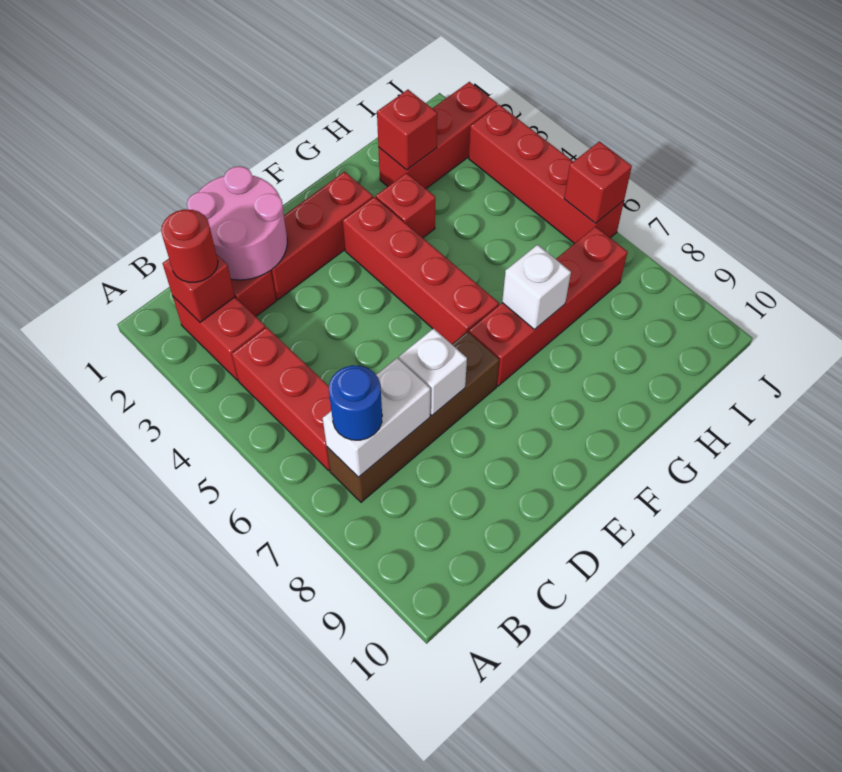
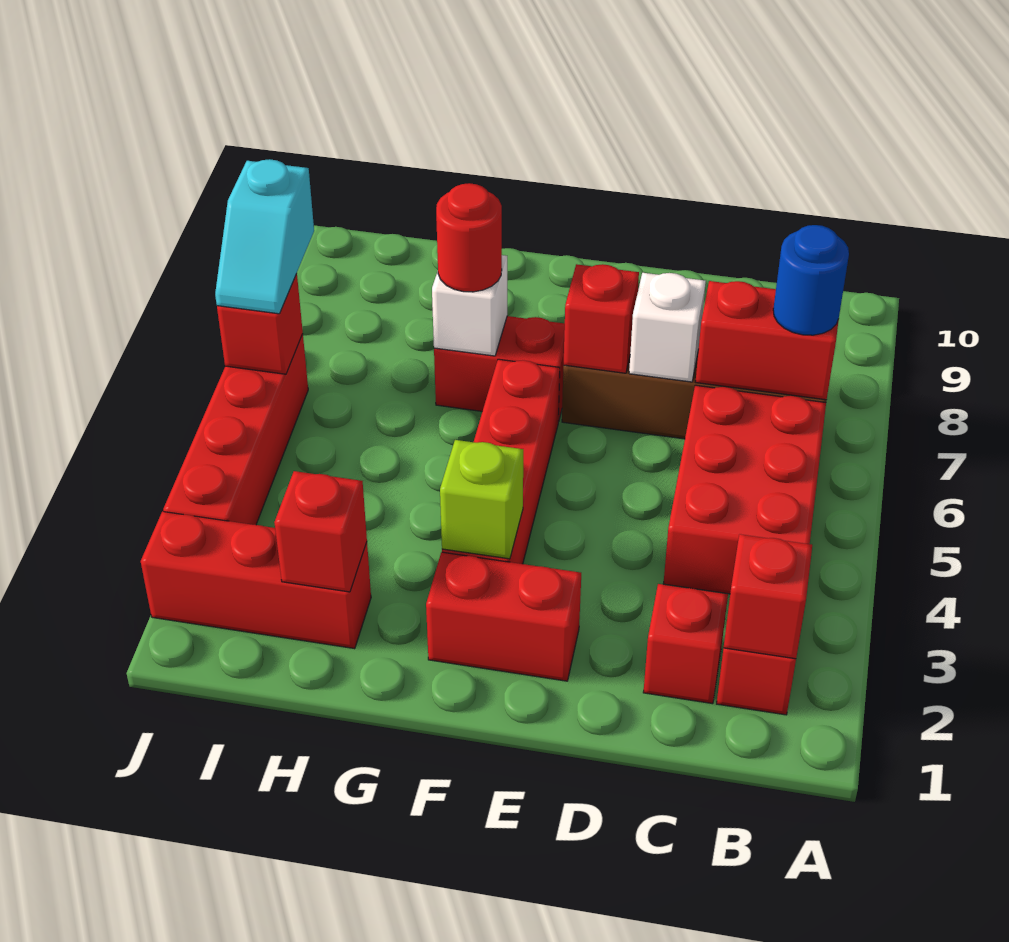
red 1x1 round brick [161,209,218,282] -> red 1x1 round brick moved to [436,183,502,292]
red 1x3 brick [232,327,331,471] -> red 2x3 brick [663,385,826,594]
white 1x2 brick [323,358,430,477] -> red 1x2 brick [696,281,839,400]
pink 2x2 round brick [187,166,287,280] -> none
red 1x3 brick [271,172,373,300] -> red 1x2 brick [426,552,581,681]
none -> lime 1x1 brick [440,440,523,559]
red 1x4 brick [469,227,628,386] -> red 1x2 brick [434,316,565,421]
red 1x1 brick [376,173,435,238] -> red 1x1 brick moved to [564,264,639,373]
none -> cyan 1x2 slope [215,159,314,314]

